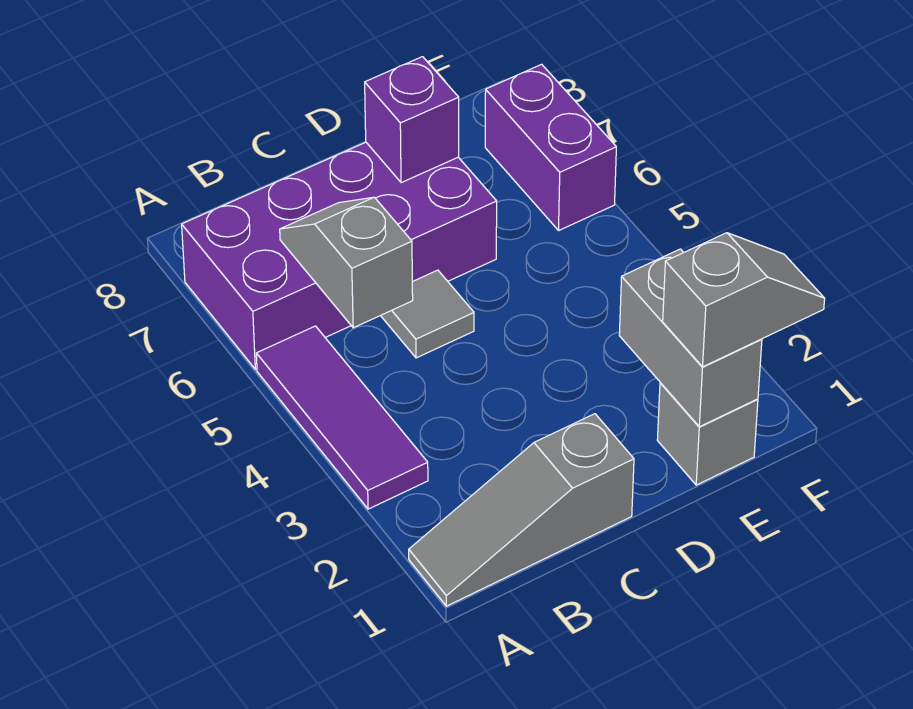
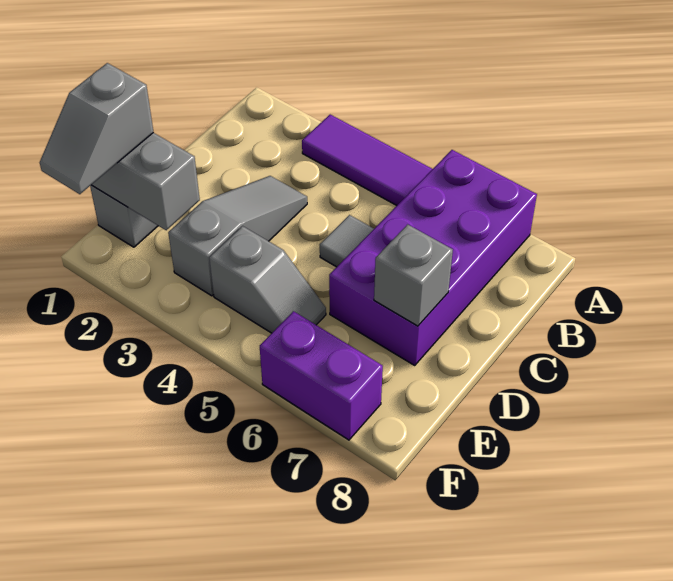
grey 1x3 slope [409,414,634,606] -> grey 1x3 slope moved to [168,176,307,296]
grey 1x2 slope [280,197,413,328] -> grey 1x2 slope moved to [209,226,326,333]
purple 1x1 brick [365,57,459,183] -> grey 1x1 brick [374,224,453,326]

